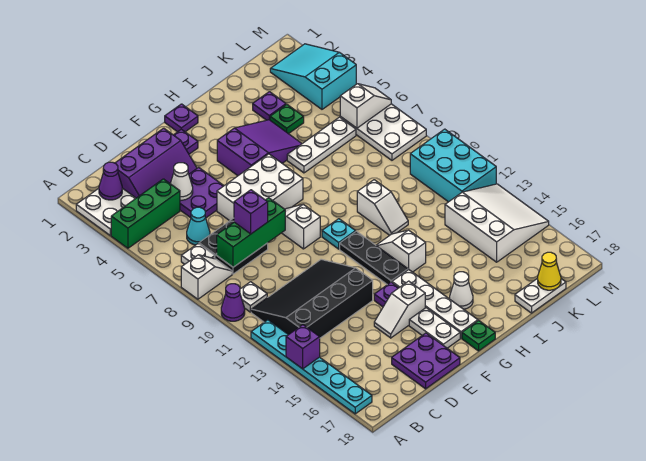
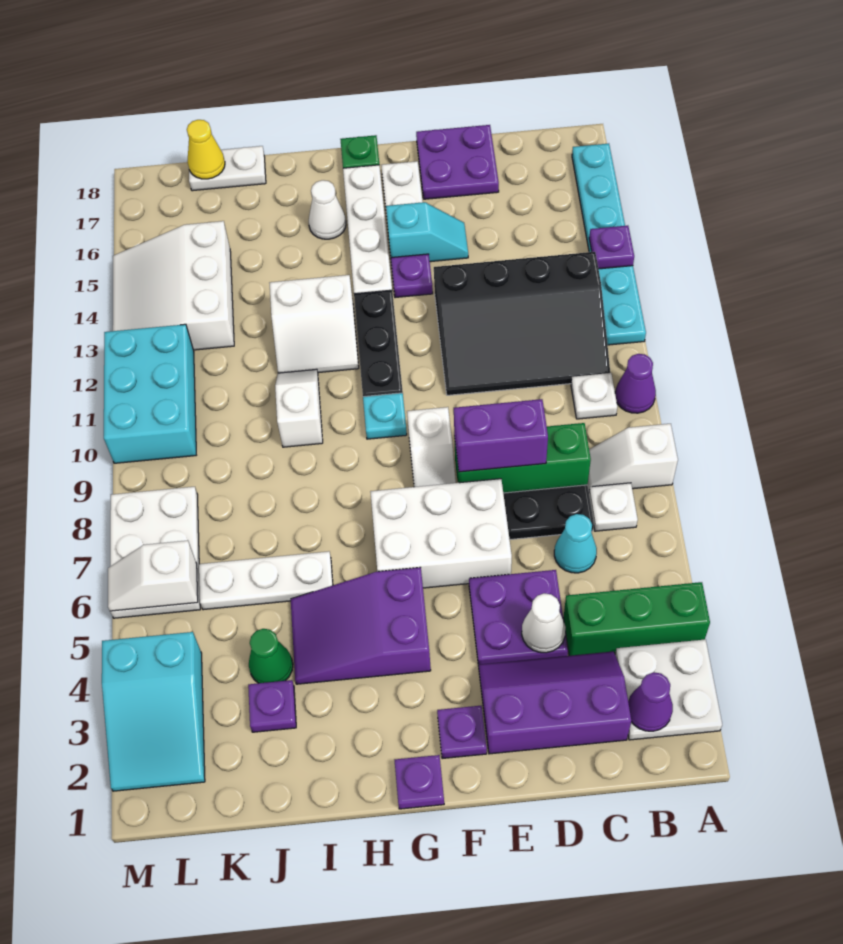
purple 1x1 brick [286,325,320,369] -> purple 1x1 plate [589,226,634,269]
purple 1x1 brick [234,190,268,234] -> purple 1x2 brick [454,399,548,472]
white 1x2 slope [374,281,425,338] -> cyan 1x2 slope [386,202,468,262]
white 1x2 slope [376,230,426,272] -> white 2x2 slope [270,275,359,373]
green 1x1 plate [270,105,304,134] -> green 1x1 cone [249,629,293,683]

